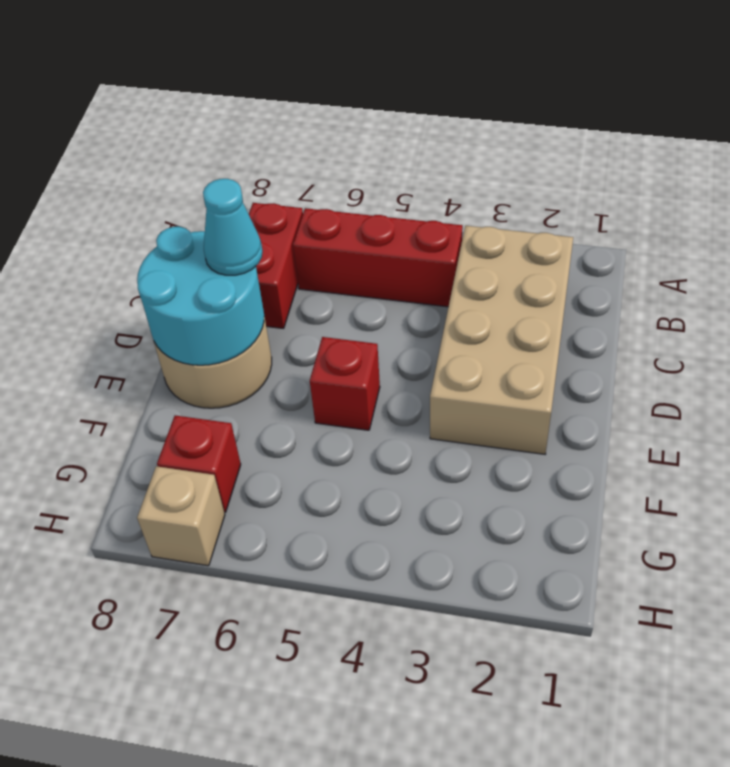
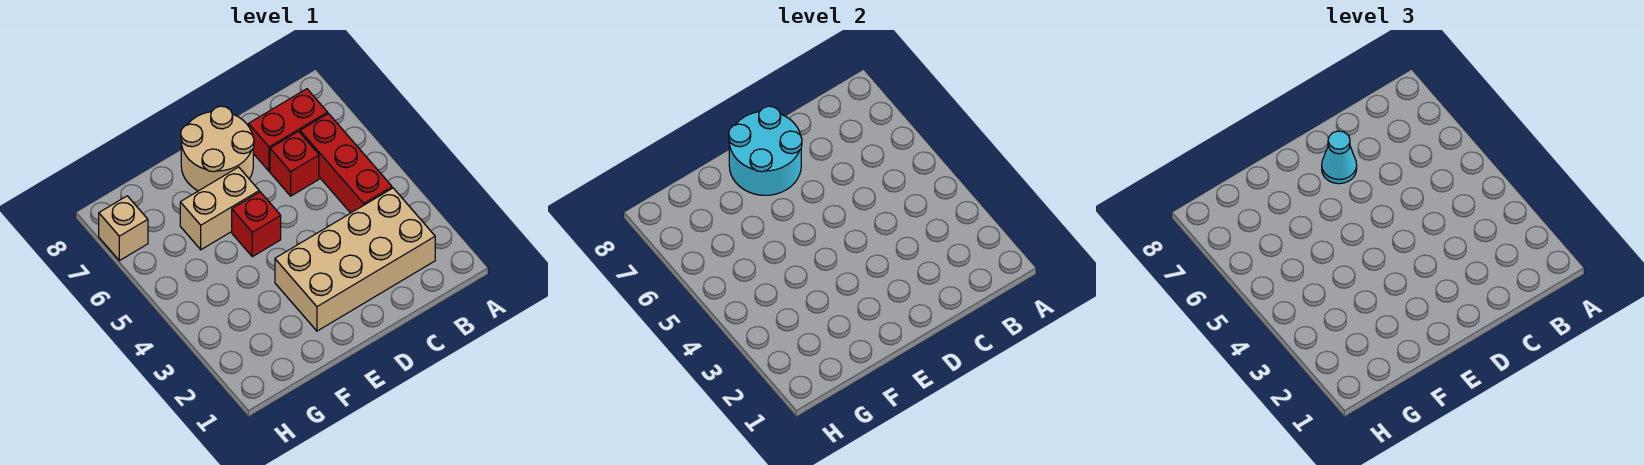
none -> tan 1x2 brick [180,167,259,250]
red 1x1 brick [157,415,241,512] -> red 1x1 brick moved to [270,131,319,196]

